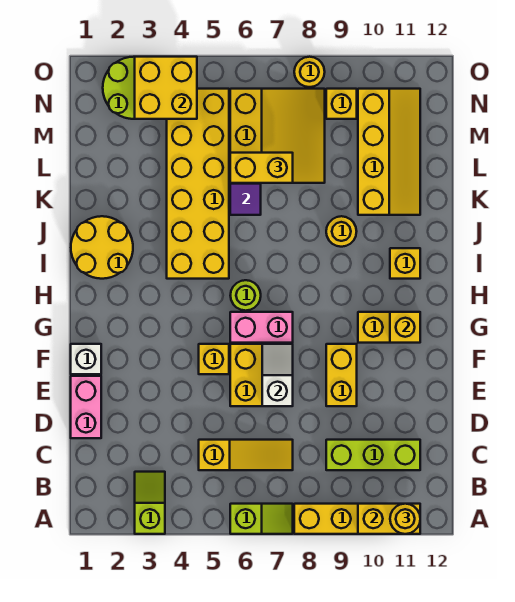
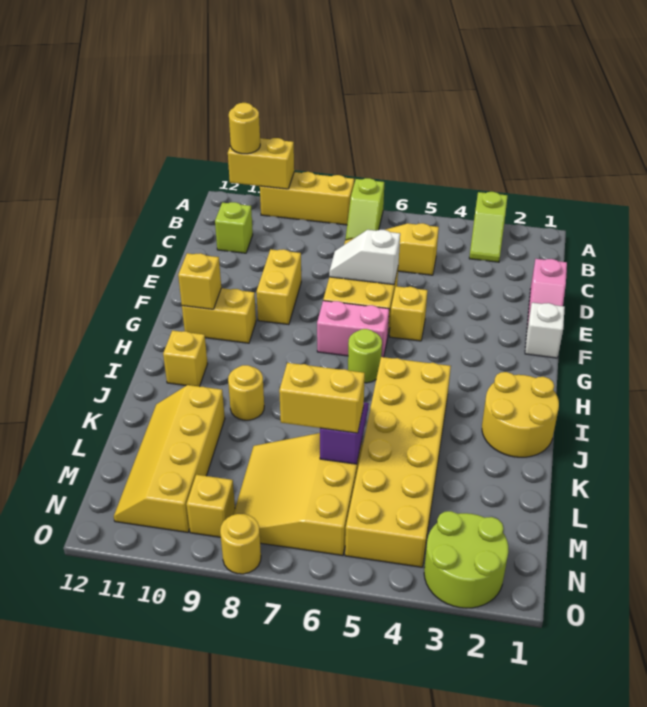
lime 1x2 slope [230,504,293,534] -> lime 1x2 slope turned to [345,178,384,240]
lime 1x3 brick [326,440,420,470] -> lime 1x1 brick [215,202,253,253]
pink 1x2 brick [71,376,101,438] -> pink 1x2 slope [527,259,567,327]
white 1x2 slope [262,344,293,406] -> white 1x2 slope turned to [329,230,400,285]
yellow 2x2 brick [135,57,197,119] -> none

